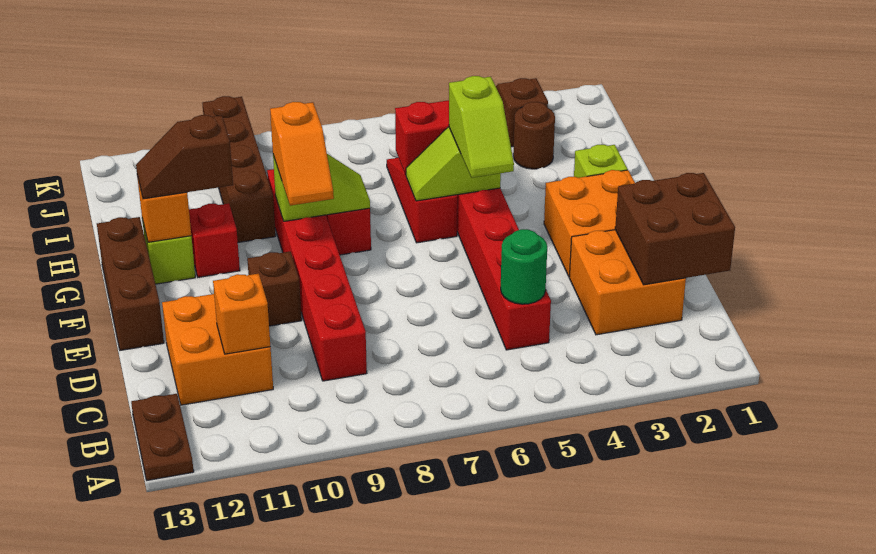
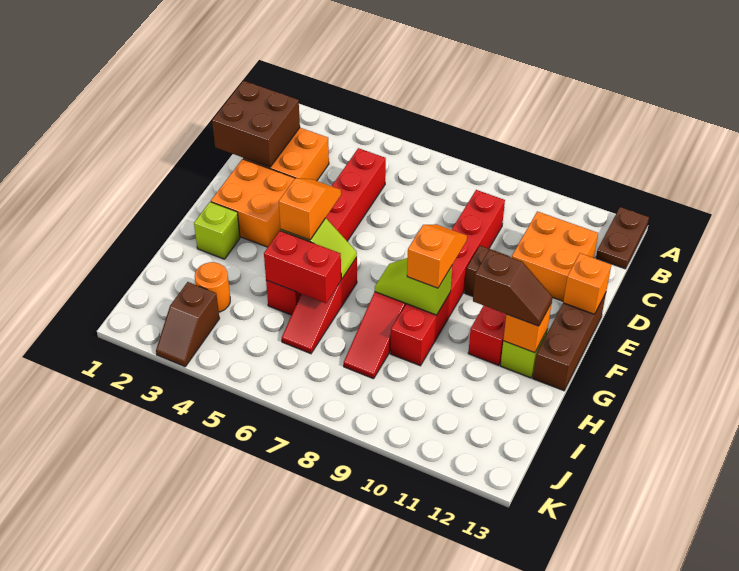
green 1x1 round brick [501,229,547,304] -> none
orange 1x1 brick [213,274,270,354] -> orange 1x1 brick moved to [563,253,611,314]
lime 1x2 slope [449,76,514,178] -> orange 1x2 slope [279,178,341,240]
brown 1x4 brick [202,96,276,242] -> none
brown 1x1 round brick [513,102,555,169] -> orange 1x1 round brick [195,262,230,312]

